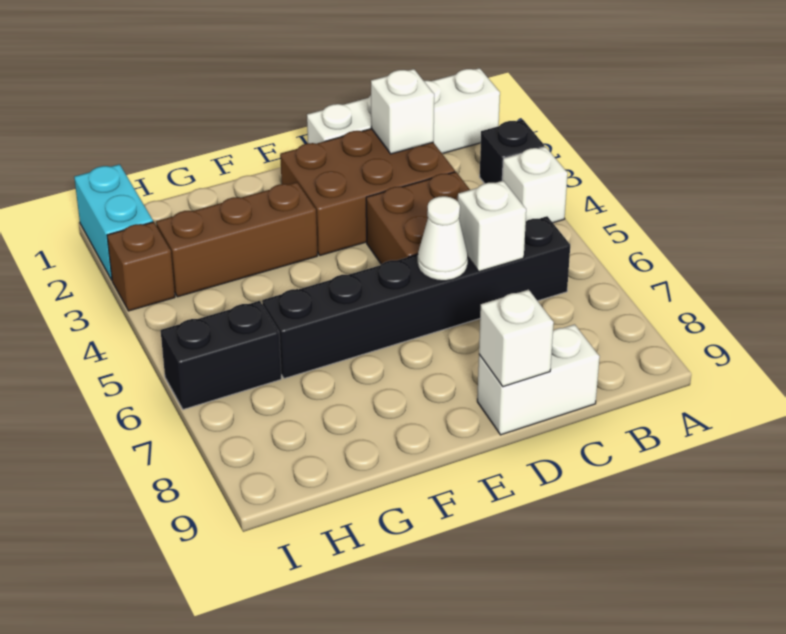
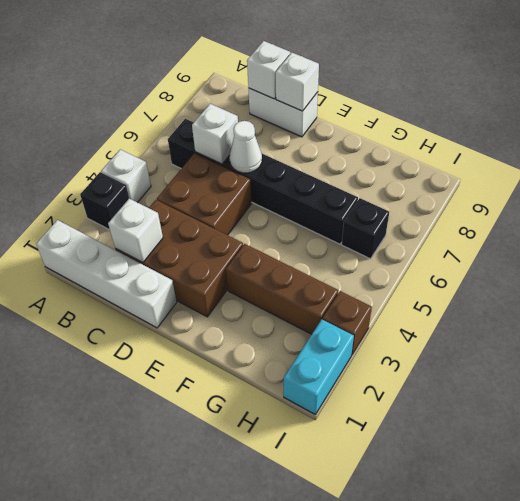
none -> white 1x1 brick [247,41,290,99]
black 1x2 brick [161,301,281,410] -> black 1x1 brick [342,198,389,259]

